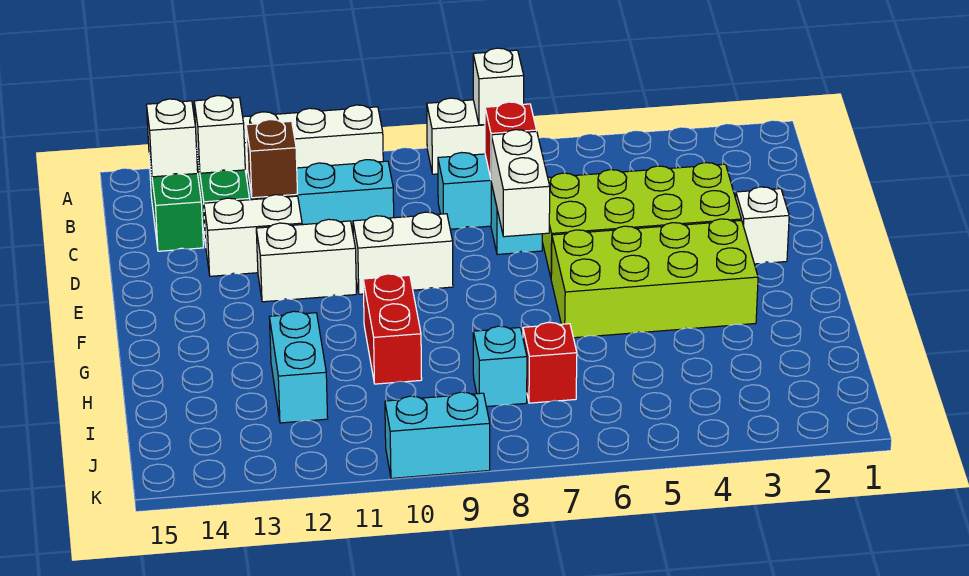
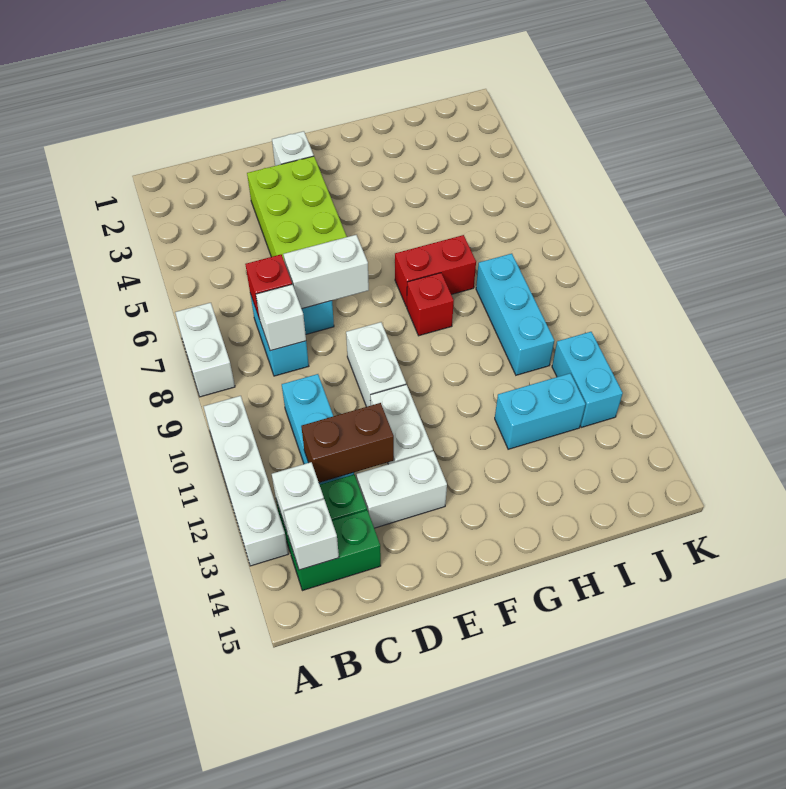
white 1x1 brick [473,48,524,125] -> white 1x1 brick moved to [256,285,306,351]
brown 1x1 brick [246,120,298,198] -> brown 1x2 brick [301,403,394,483]
white 1x2 brick [204,195,302,276] -> white 1x2 brick turned to [357,451,447,528]
lime 2x4 brick [551,219,758,338] -> none
red 1x2 brick [363,274,422,384] -> red 1x2 brick moved to [395,235,476,307]
red 1x1 brick [523,322,577,403] -> red 1x1 brick moved to [407,273,454,336]
cyan 1x1 brick [473,326,527,407] -> cyan 1x3 brick [476,254,554,375]
cyan 1x2 brick [385,392,490,478] -> cyan 1x2 brick moved to [552,332,623,427]

